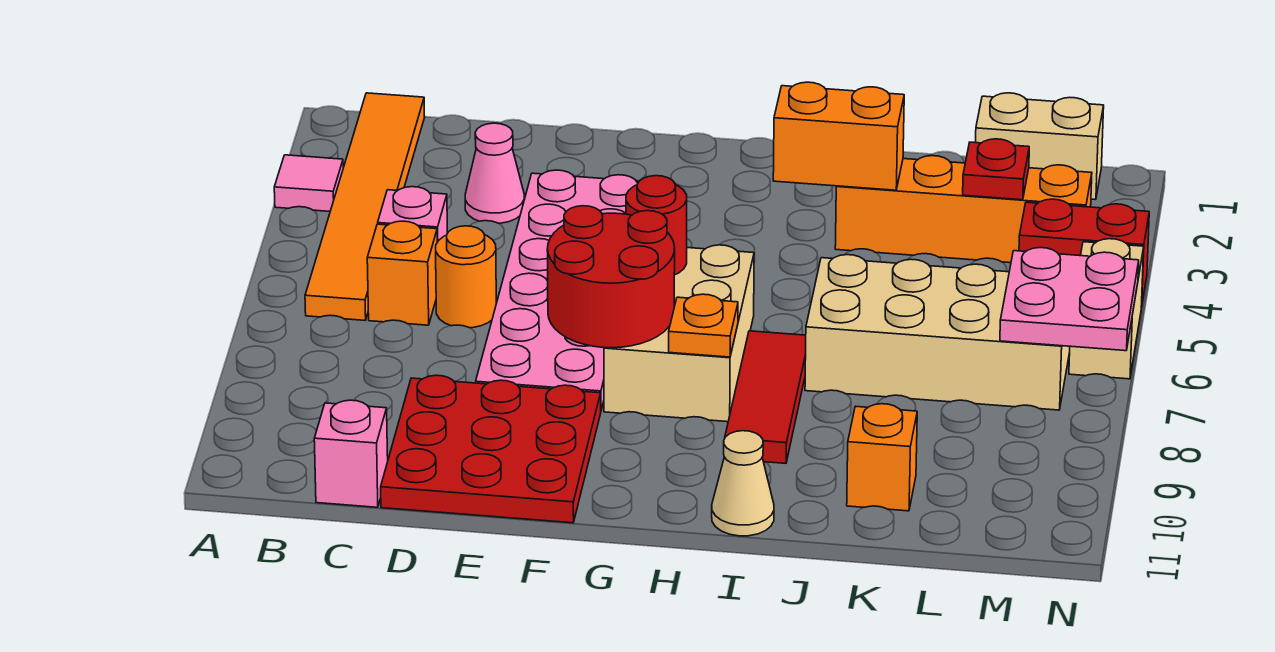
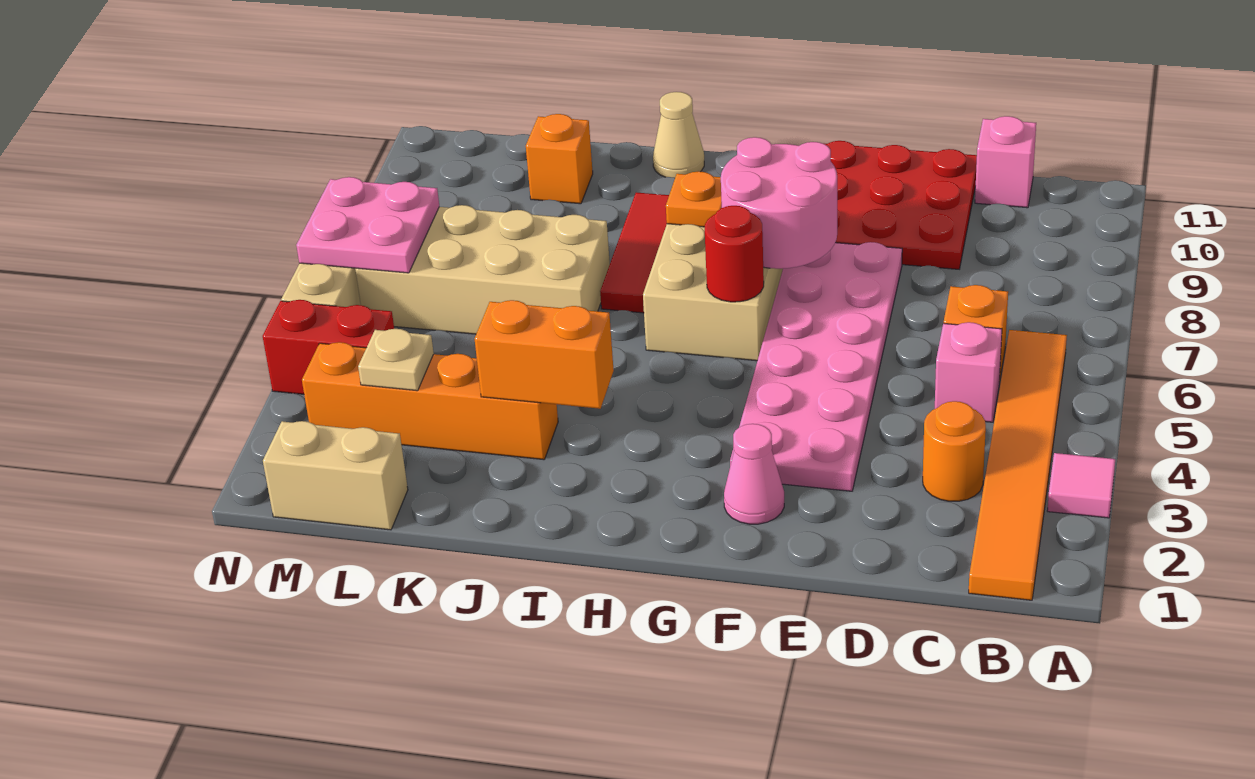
pink 1x1 cone [465,123,524,223] -> pink 1x1 cone moved to [724,424,784,524]
orange 1x1 round brick [436,226,496,328] -> orange 1x1 round brick moved to [923,401,986,501]
red 2x2 round brick [547,206,675,348] -> pink 2x2 round brick [721,137,837,269]
red 1x1 plate [963,139,1029,200] -> tan 1x1 plate [358,329,434,391]

